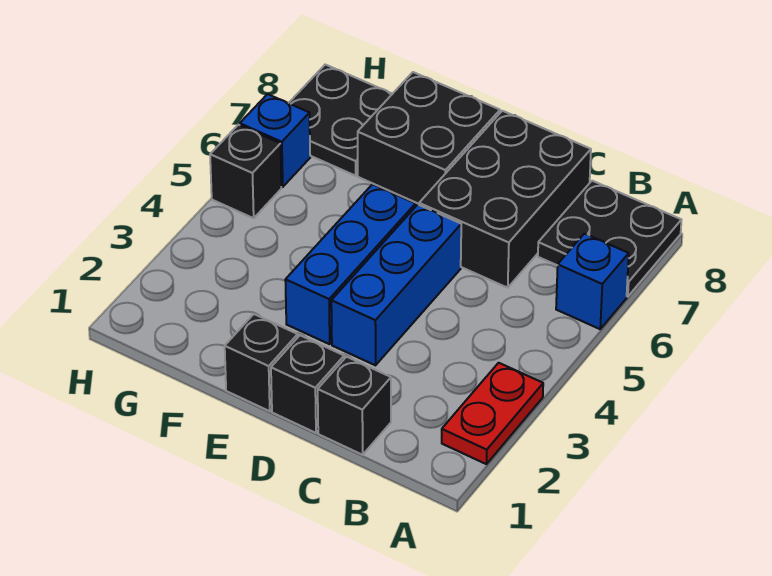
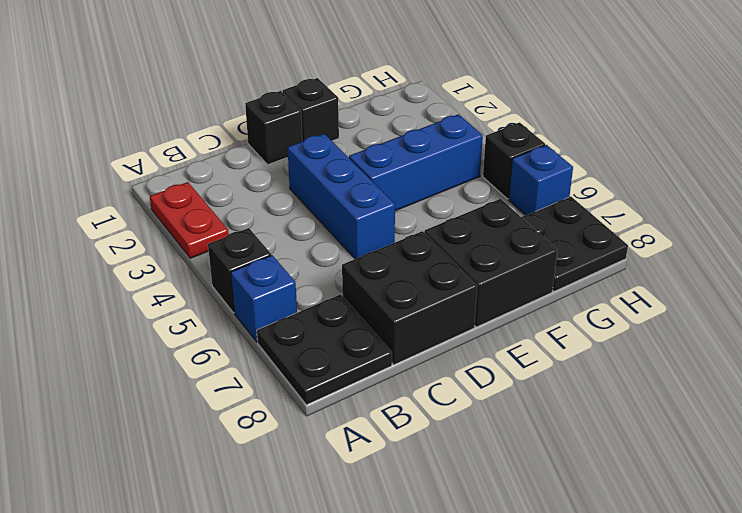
black 1x1 brick [318,357,391,455] -> black 1x1 brick moved to [208,228,271,313]
black 2x3 brick [419,111,591,288] -> black 2x2 brick [342,231,477,365]
blue 1x3 brick [285,184,416,344] -> blue 1x3 brick turned to [349,114,483,211]

